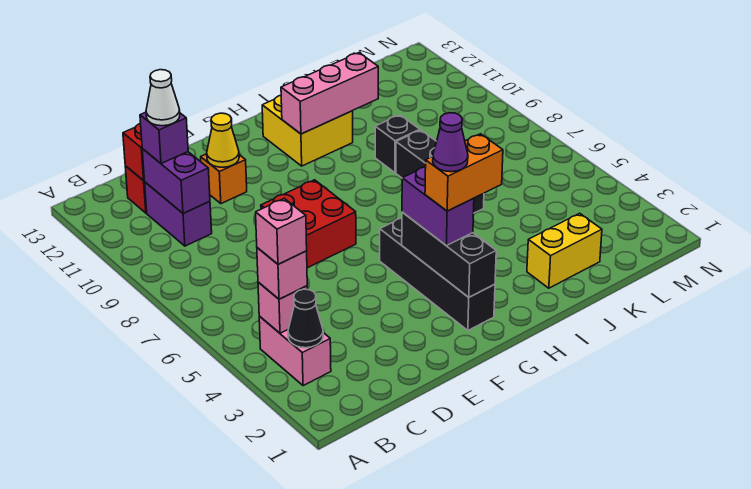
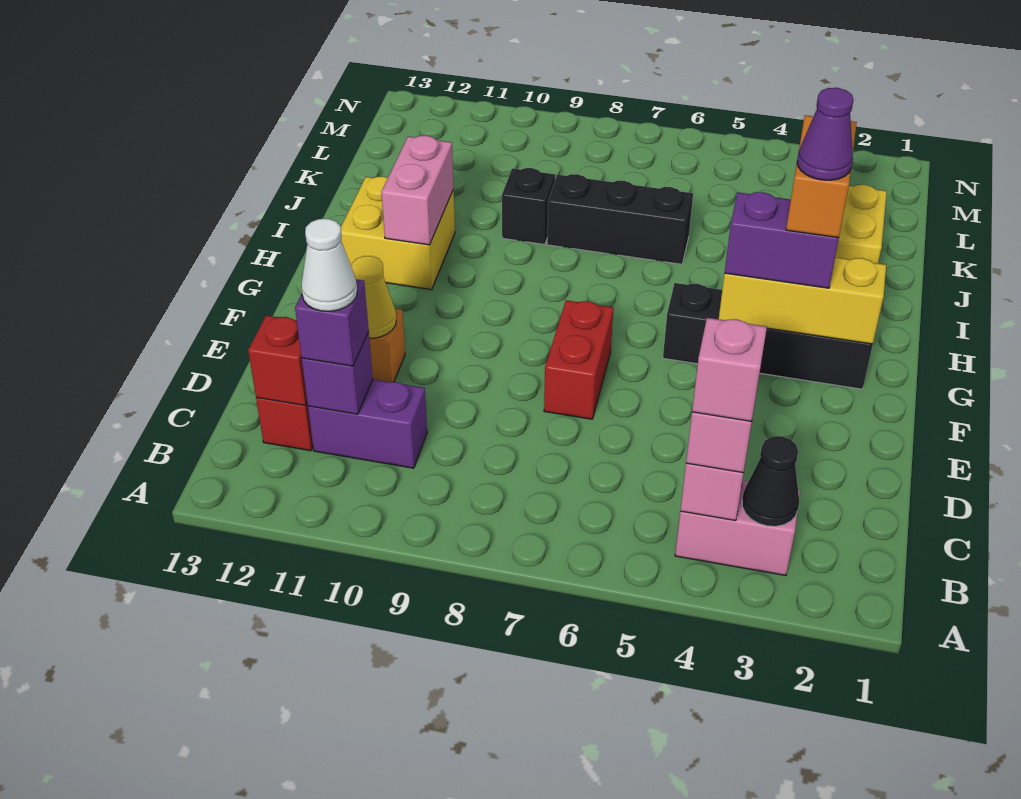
purple 1x2 brick [142,149,210,213] -> purple 1x1 brick [302,332,373,414]
red 2x2 brick [261,180,356,268] -> red 1x2 brick [544,300,613,419]
black 1x3 brick [402,212,496,297] -> yellow 1x3 brick [719,257,886,344]
pink 1x3 brick [281,53,378,134] -> pink 1x2 brick [381,136,454,245]

